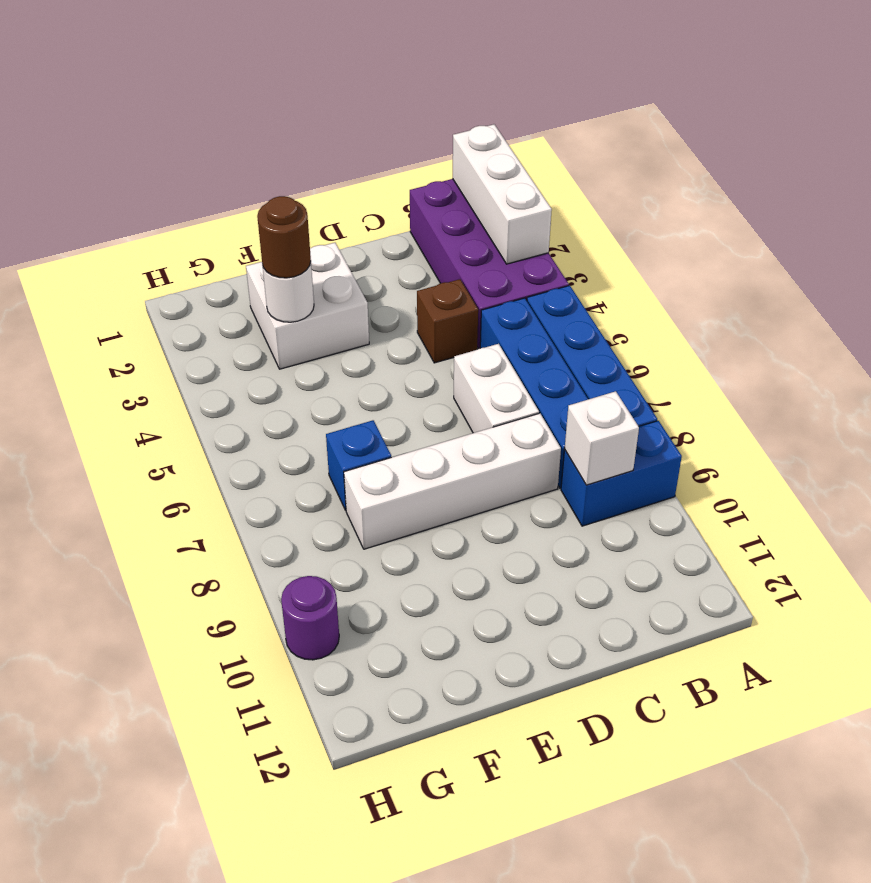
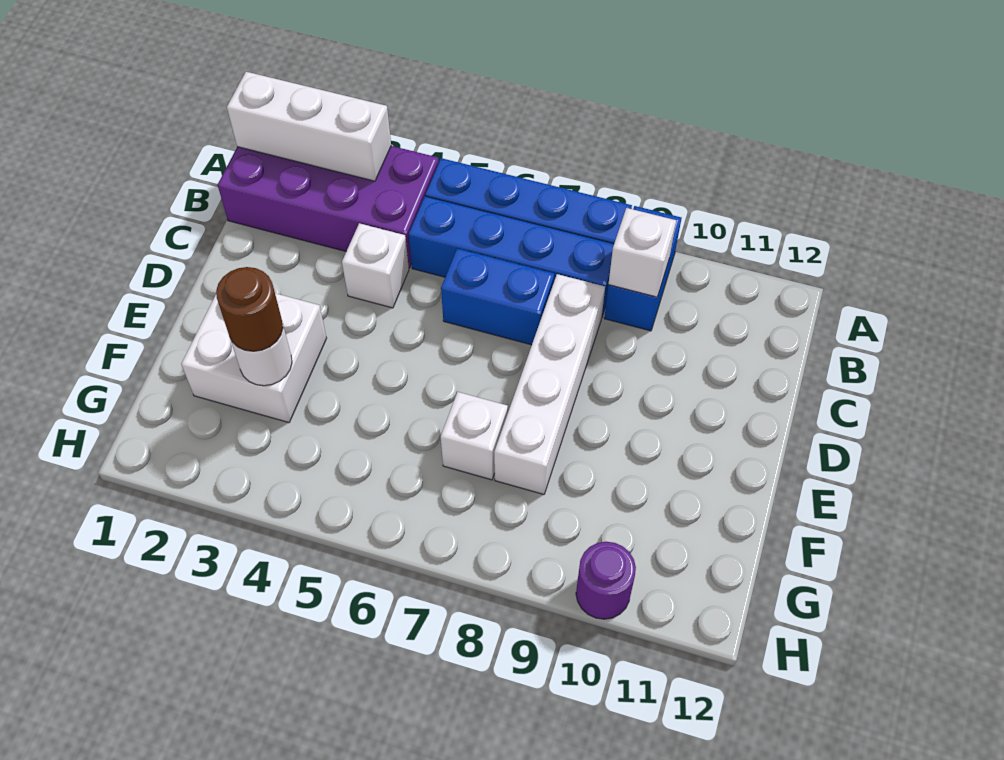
brown 1x1 brick [417,279,478,363] -> white 1x1 brick [342,223,409,308]
white 1x2 brick [454,344,539,433] -> blue 1x2 brick [441,248,554,345]
blue 1x1 brick [326,420,391,510] -> white 1x1 brick [441,392,508,480]

